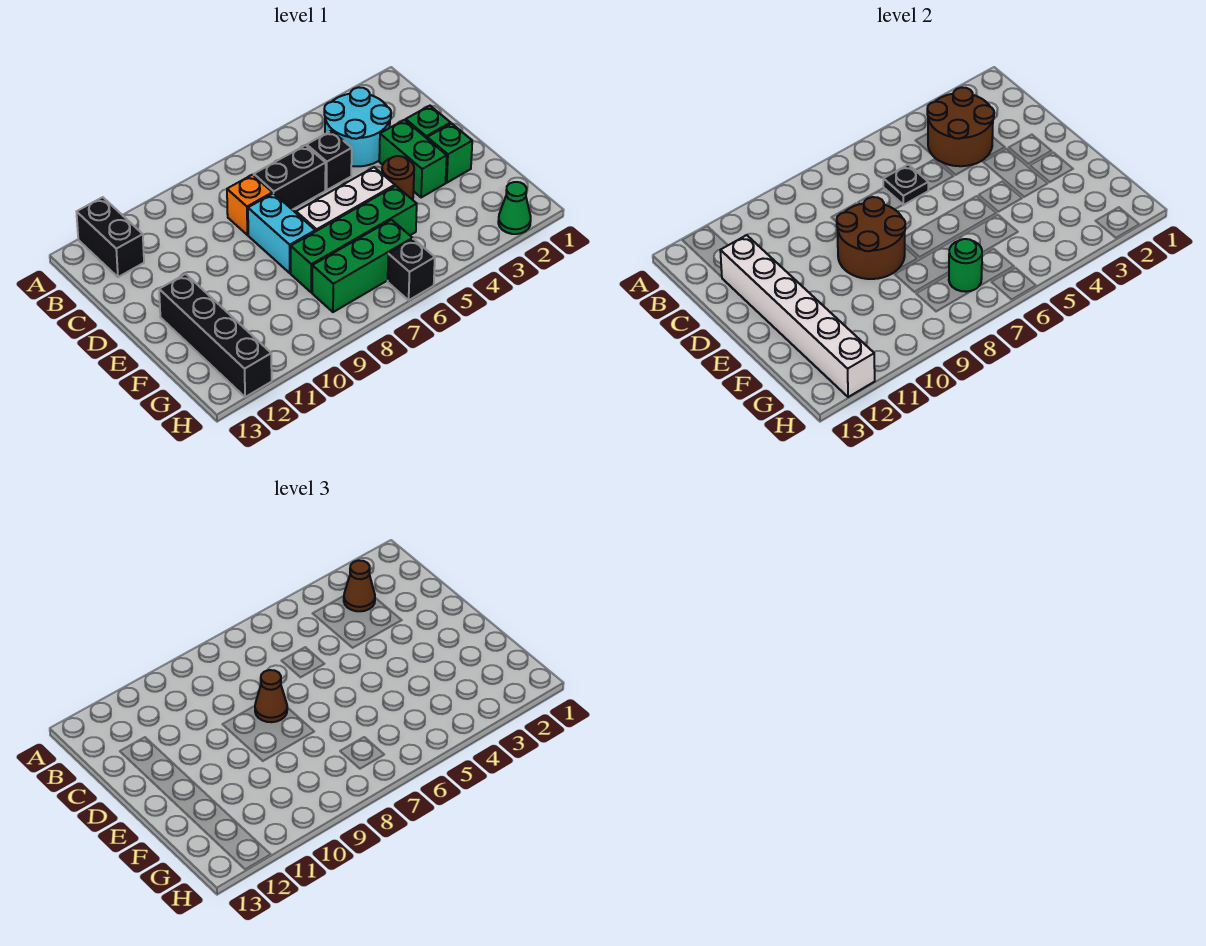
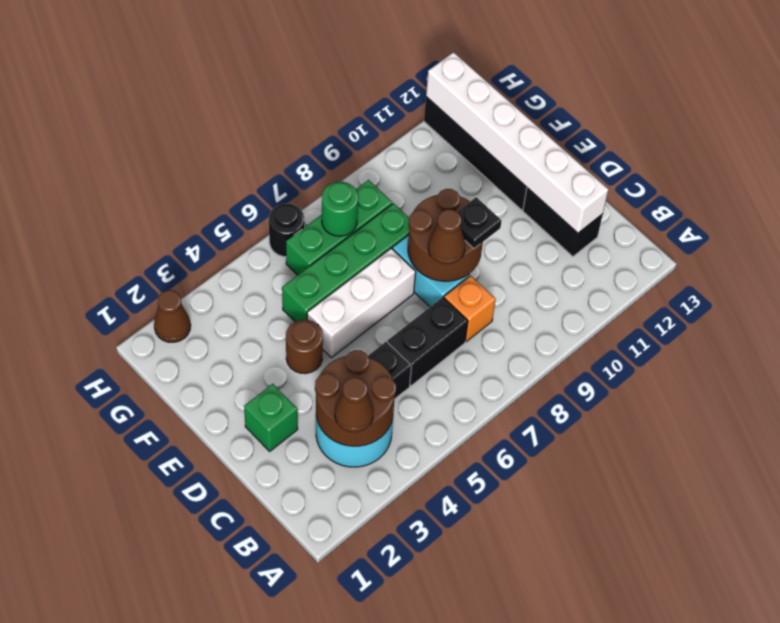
black 1x2 brick [77,197,144,277] -> black 1x2 brick moved to [523,188,603,256]
black 1x1 plate [883,165,928,205] -> black 1x1 plate moved to [457,197,502,249]
green 1x2 brick [379,120,447,198] -> none
green 1x1 brick [427,123,472,183] -> none
green 1x1 cone [498,182,531,234] -> brown 1x1 cone [154,290,191,342]
black 1x1 brick [388,239,435,300] -> black 1x1 round brick [269,204,304,257]

